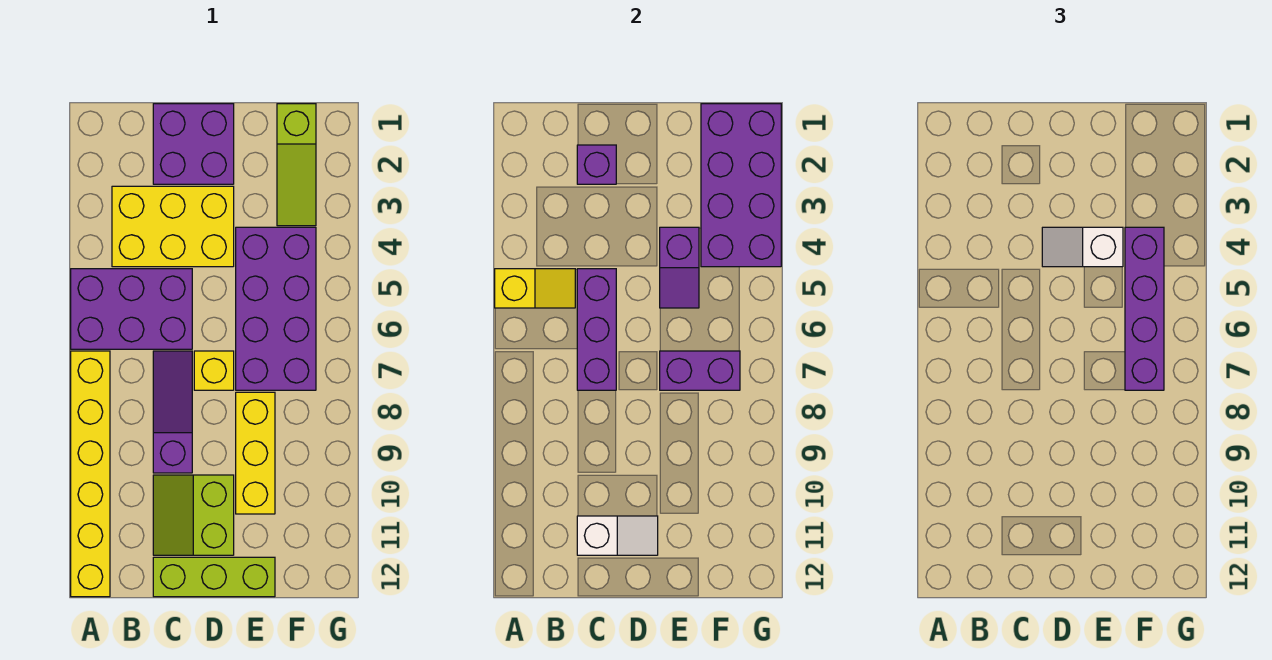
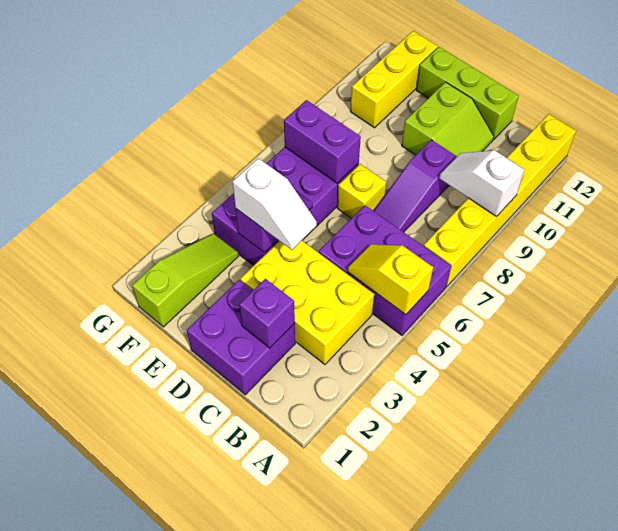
purple 1x3 brick [577,269,616,390] -> none
white 1x2 slope [577,516,658,555] -> white 1x2 slope moved to [439,150,524,217]
yellow 1x3 brick [236,392,275,514] -> yellow 1x3 brick moved to [350,31,438,128]
purple 2x4 brick [701,104,781,267] -> none
purple 1x4 brick [1125,227,1164,390] -> none

